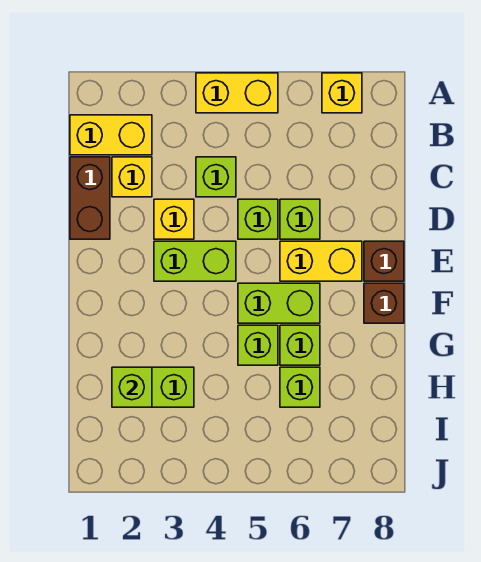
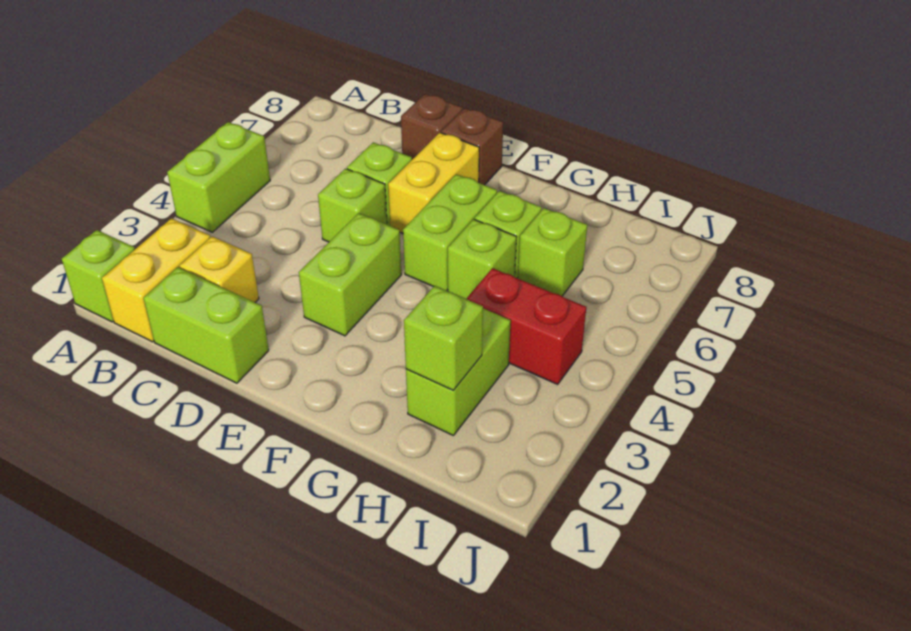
yellow 1x2 brick [196,73,278,113] -> lime 1x2 brick [167,122,270,232]
yellow 1x1 brick [322,73,362,113] -> none
brown 1x2 brick [70,157,110,239] -> lime 1x2 brick [144,267,269,383]
lime 1x1 brick [196,157,236,197] -> lime 1x1 brick moved to [62,230,135,322]
yellow 1x1 brick [154,199,194,239] -> none
brown 1x1 brick [364,283,404,323] -> brown 1x1 brick moved to [401,94,463,159]
none -> red 1x2 brick [466,268,586,384]

